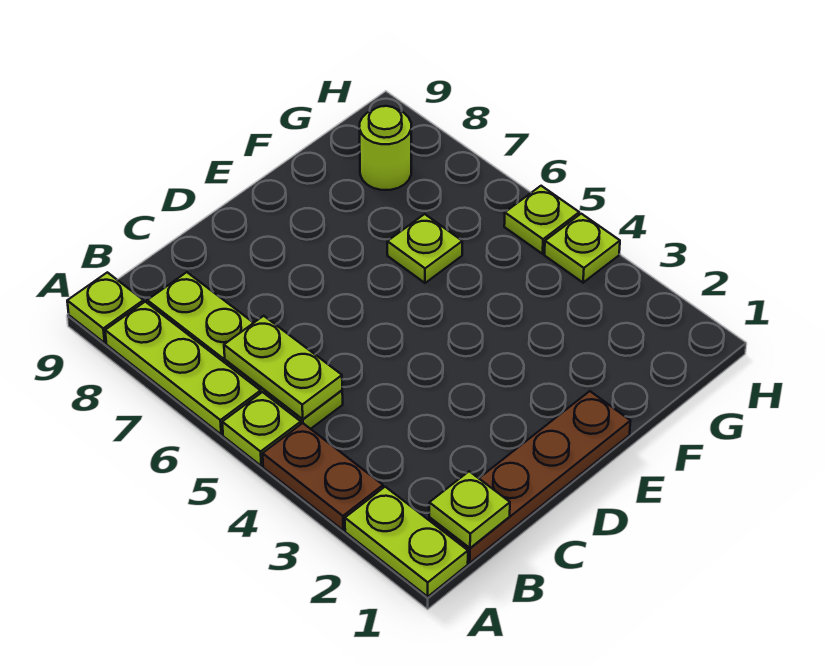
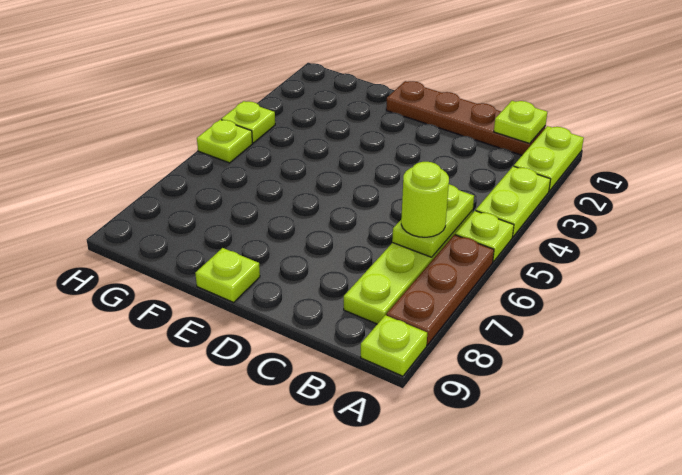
brown 1x2 plate [263,423,383,530] -> lime 1x2 plate [476,166,551,237]
lime 1x3 plate [105,302,261,434] -> brown 1x3 plate [386,235,494,345]
lime 1x1 plate [387,214,462,283] -> lime 1x1 plate moved to [195,248,260,302]
lime 1x1 round brick [359,106,411,190] -> lime 1x1 round brick moved to [401,162,449,237]

